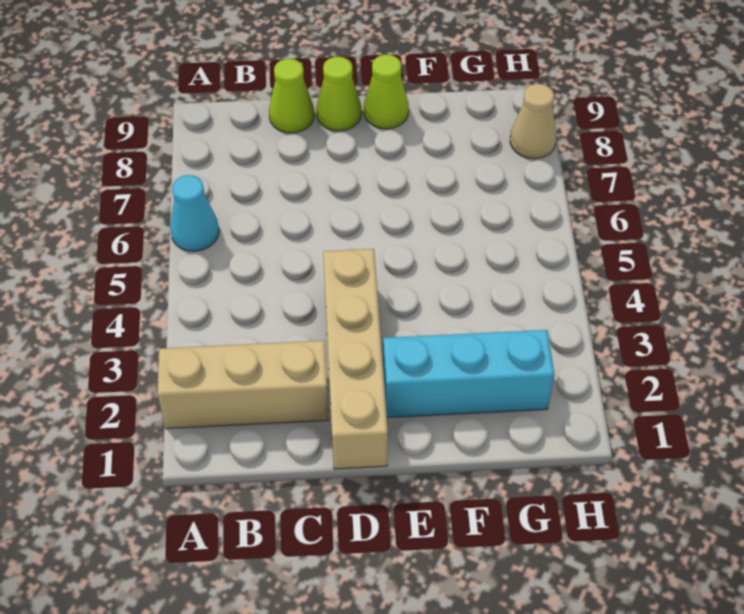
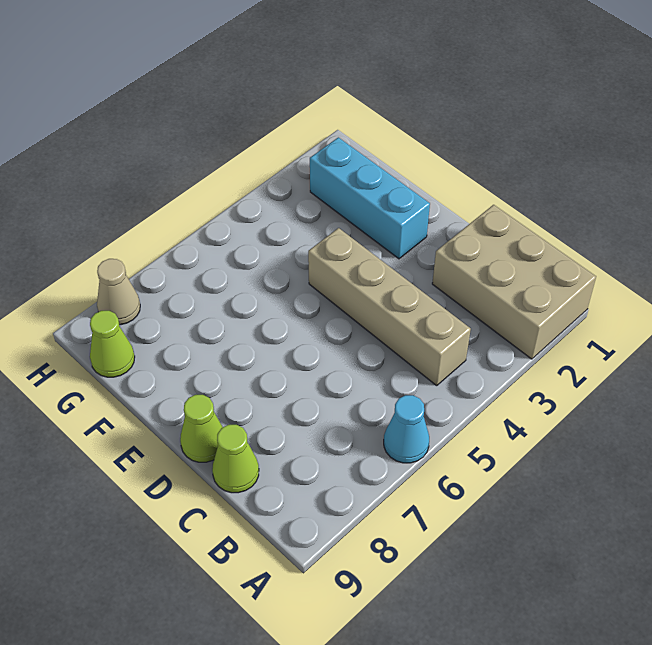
tan 1x3 brick [157,341,329,429] -> tan 2x3 brick [432,205,596,359]
tan 1x4 brick [323,249,388,469] -> tan 1x4 brick turned to [308,228,471,386]
lime 1x1 cone [364,55,409,129] -> lime 1x1 cone moved to [90,311,135,377]

